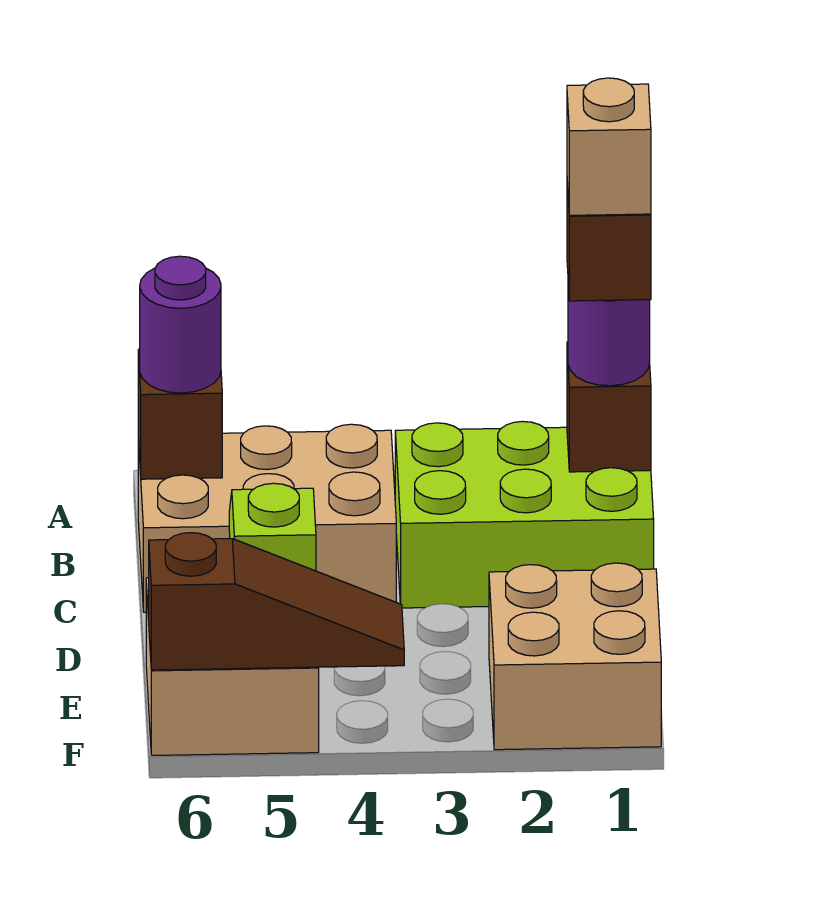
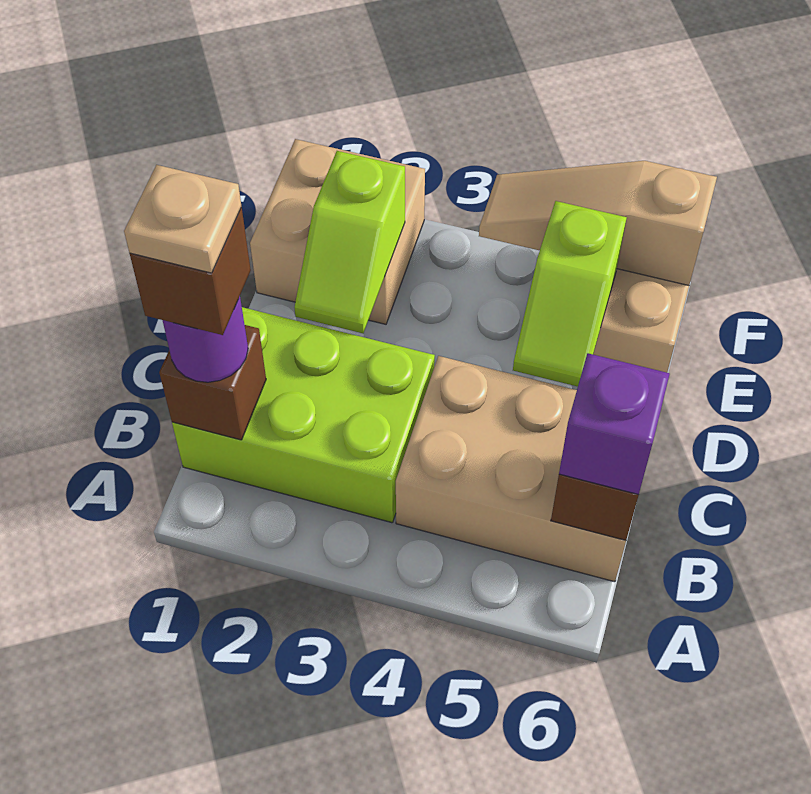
tan 1x1 brick [567,78,651,215] -> tan 1x1 plate [124,165,242,273]
purple 1x1 round brick [140,256,221,393] -> purple 1x1 brick [559,353,670,495]
none -> lime 1x2 slope [294,151,405,333]
brown 1x3 slope [149,533,404,670] -> tan 1x3 slope [479,161,717,285]

